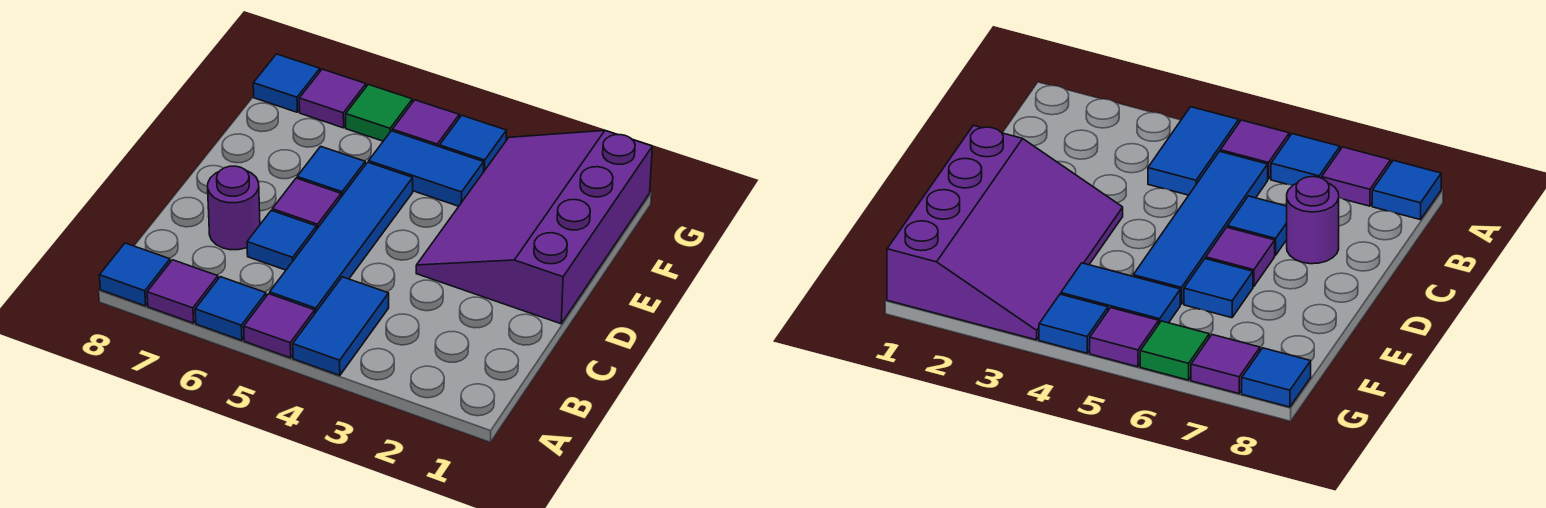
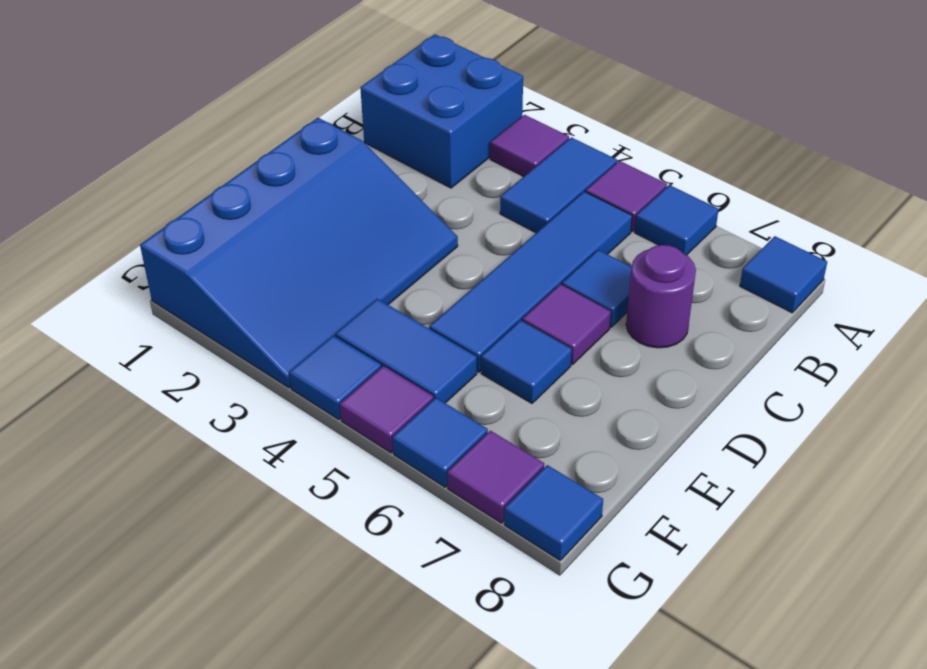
none -> blue 2x2 brick [360,34,523,188]
purple 1x1 tile [147,260,218,323] -> purple 1x1 tile moved to [490,115,569,177]
purple 3x4 slope [416,131,652,324] -> blue 3x4 slope [140,118,458,388]
green 1x1 tile [346,84,412,141] -> blue 1x1 tile [392,398,488,487]

